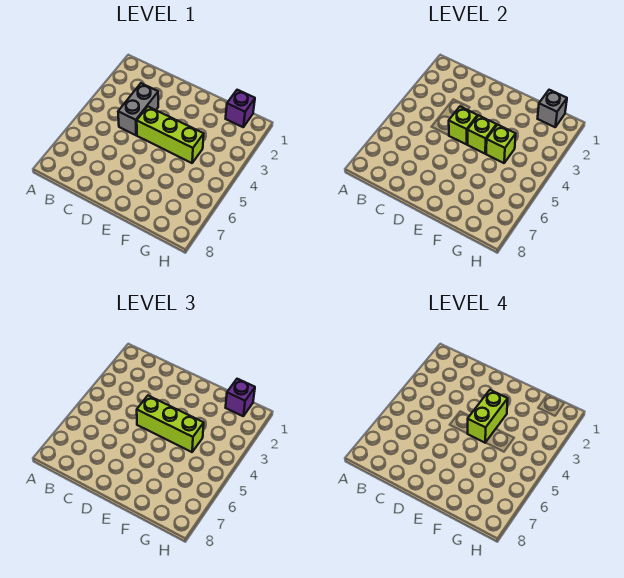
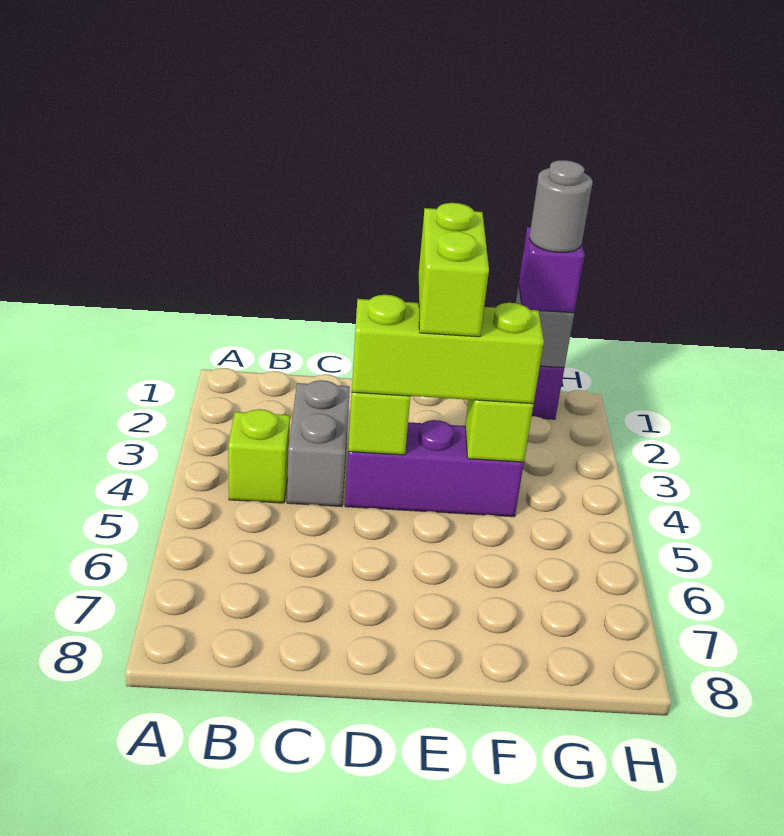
lime 1x3 brick [137,107,204,163] -> purple 1x3 brick [345,420,524,517]
lime 1x1 brick [468,115,497,154] -> lime 1x1 brick moved to [228,409,290,503]
none -> grey 1x1 round brick [529,160,593,252]

